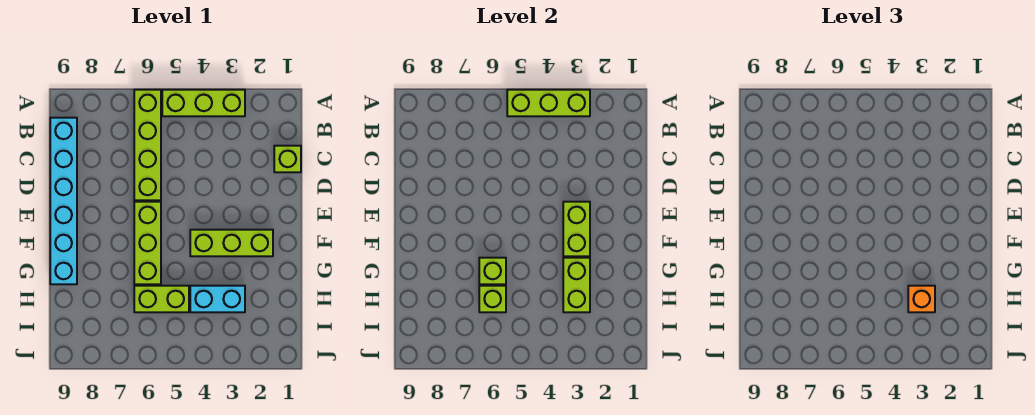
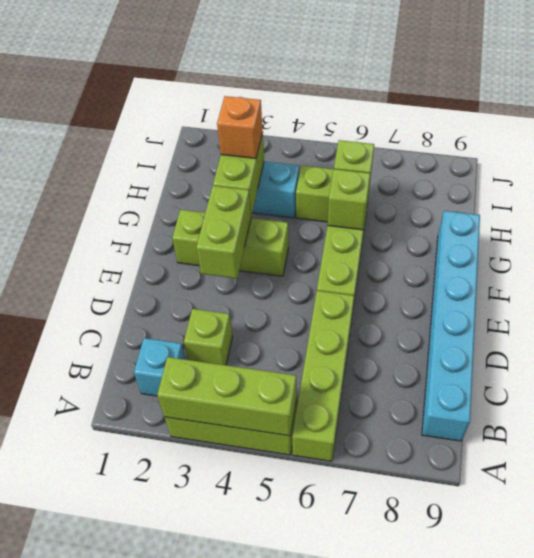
none -> cyan 1x1 brick [134,338,185,396]
lime 1x1 brick [274,146,301,172] -> lime 1x1 brick moved to [184,309,233,365]

